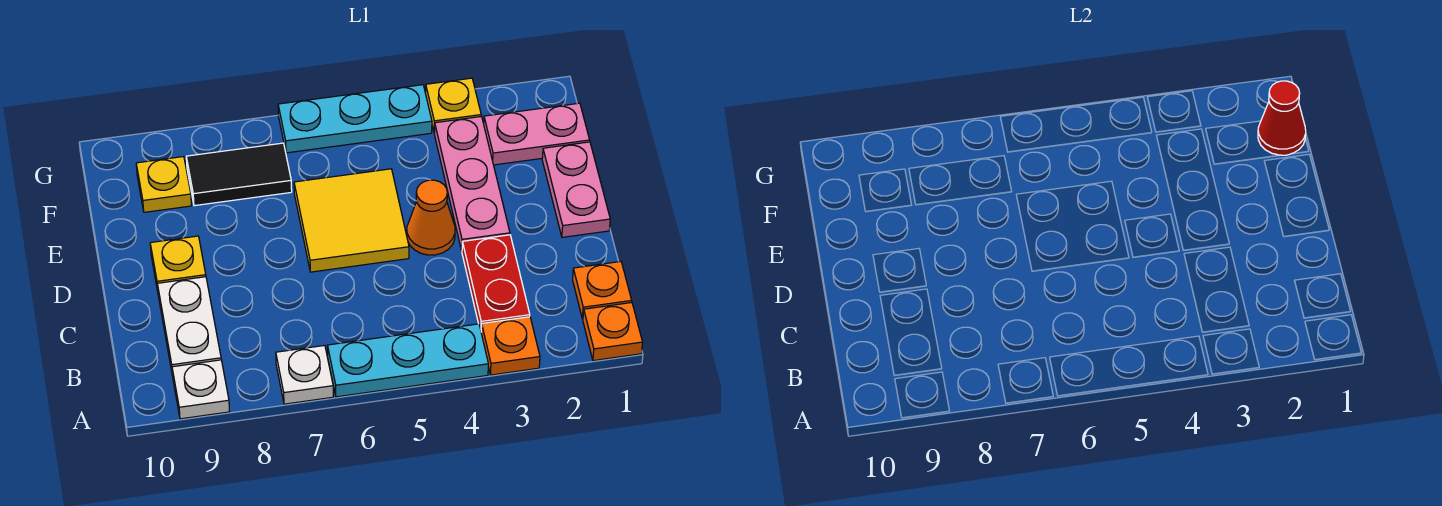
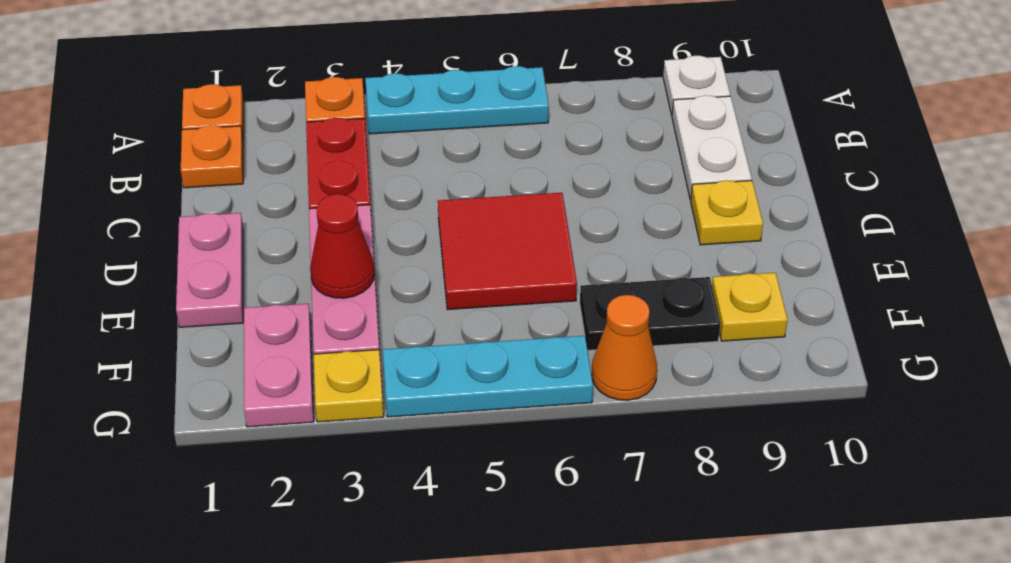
white 1x1 plate [276,345,333,404] -> none
orange 1x1 cone [407,180,455,255] -> orange 1x1 cone moved to [592,295,657,400]
yellow 2x2 tile [294,169,409,272] -> red 2x2 tile [438,193,577,310]
pink 1x2 plate [484,103,590,165] -> pink 1x2 plate turned to [244,304,314,427]
red 1x1 cone [1258,81,1306,155] -> red 1x1 cone moved to [310,194,375,298]
black 1x2 tile [186,143,292,206] -> black 1x2 plate [580,277,720,350]

